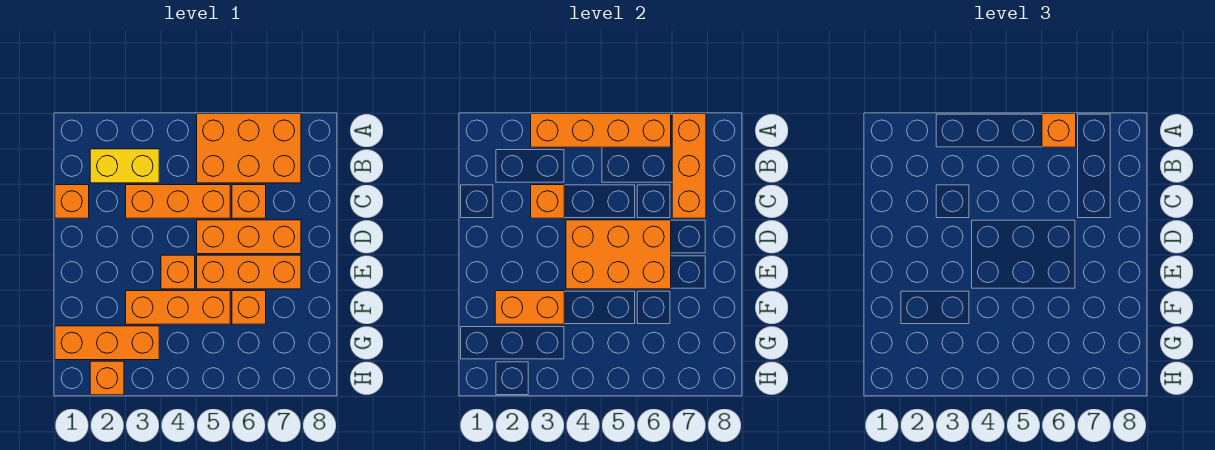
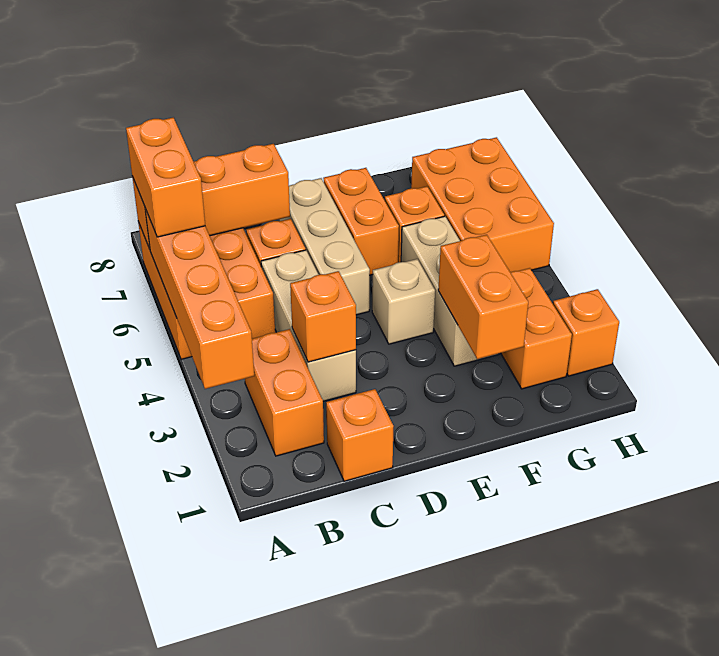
orange 1x1 brick [1042,114,1076,147] -> orange 1x2 brick [126,118,205,237]
yellow 1x2 brick [90,149,159,183] -> orange 1x2 brick [245,329,324,456]
orange 1x3 brick [126,185,230,218] -> tan 1x3 brick [261,250,356,401]
orange 2x3 brick [566,220,671,289] -> orange 2x3 brick moved to [411,137,554,272]
orange 1x3 brick [197,220,301,254] -> tan 1x3 brick [280,178,370,315]
orange 1x1 brick [161,255,195,289] -> tan 1x1 brick [372,259,435,344]
orange 1x3 brick [197,255,301,289] -> orange 1x2 brick [323,168,399,275]
orange 1x3 brick [126,291,230,324] -> tan 1x3 brick [401,216,499,366]
orange 1x3 brick [55,326,159,360] -> orange 1x2 brick [501,268,572,389]

